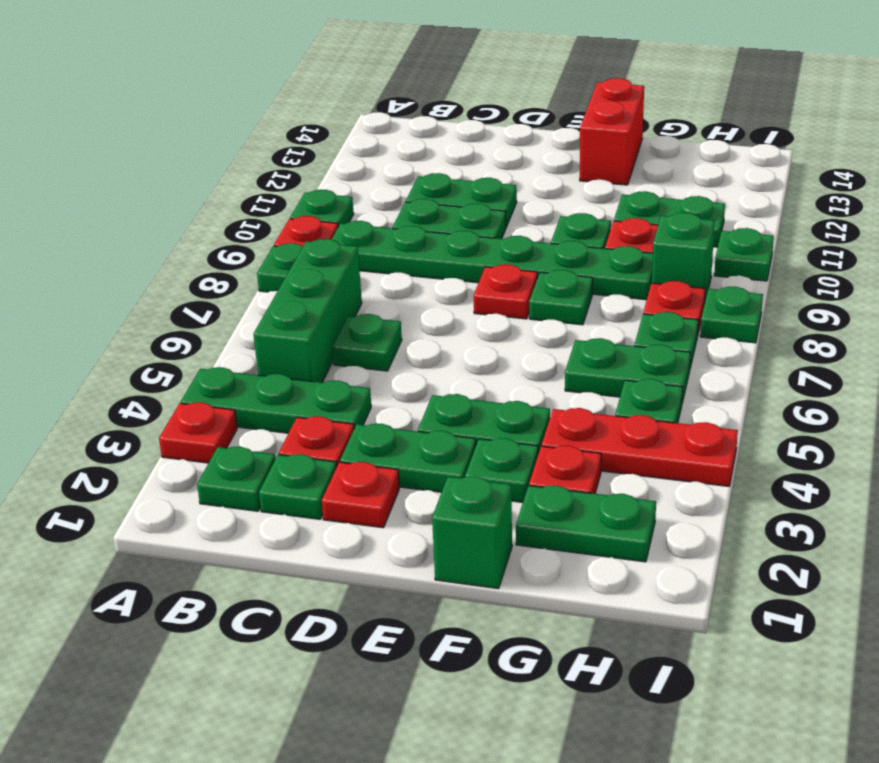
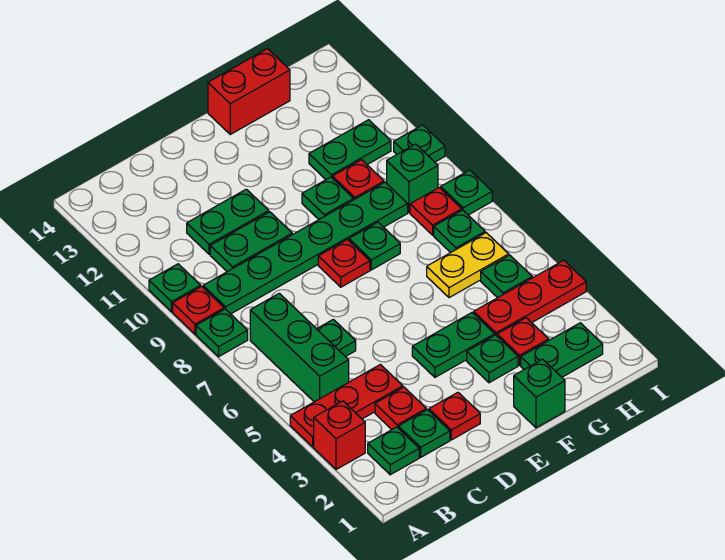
red 1x1 plate [159,402,237,463] -> red 1x1 brick [314,401,365,470]
green 1x3 plate [181,367,371,433] -> red 1x3 plate [290,365,403,447]
green 1x2 plate [340,424,476,492] -> none
red 1x2 brick [580,78,644,185] -> red 1x2 brick turned to [208,49,290,134]
green 1x2 plate [565,338,691,402] -> yellow 1x2 plate [427,233,509,298]

